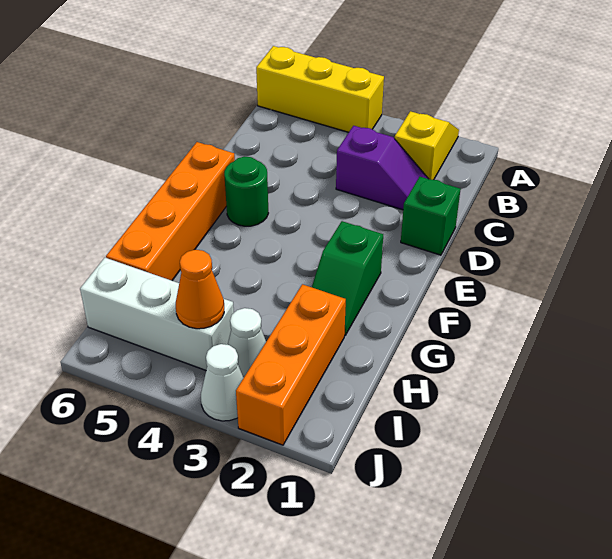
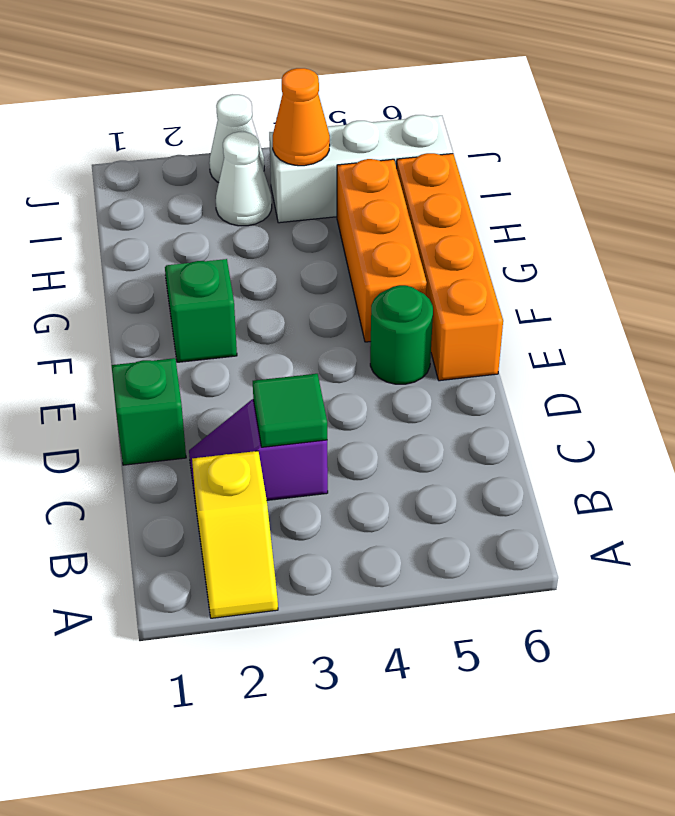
yellow 1x3 brick [256,46,384,132] -> none
none -> green 1x1 tile [253,374,327,447]
orange 1x3 brick [236,284,346,445] -> orange 1x3 brick moved to [337,159,427,342]

